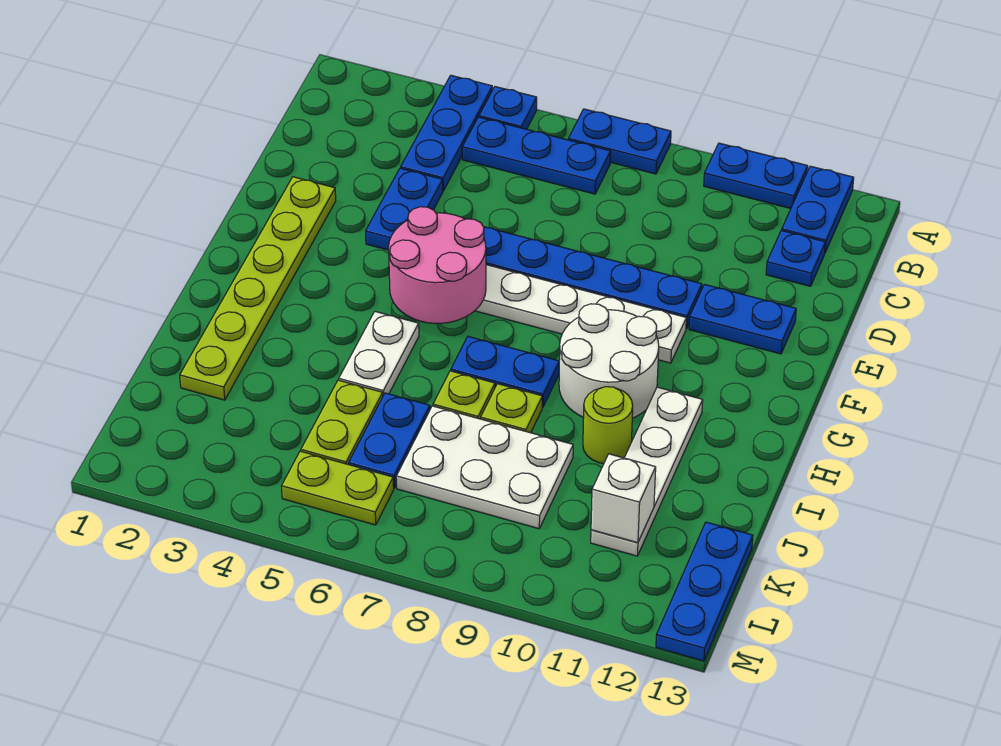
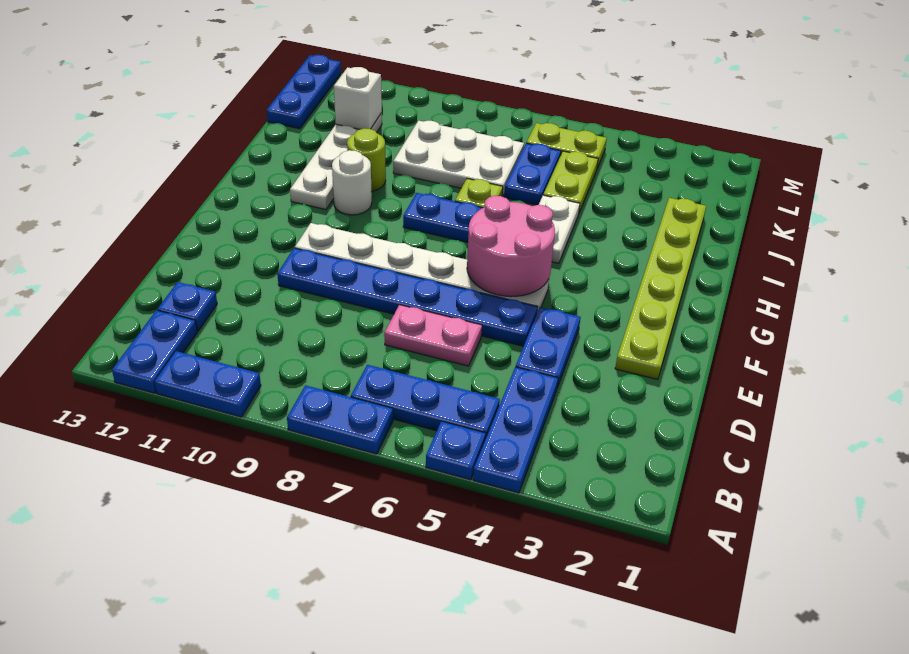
none -> pink 1x2 plate [384,305,482,366]
blue 1x2 plate [689,285,796,354] -> none
white 2x2 round brick [559,304,659,418] -> white 1x1 round brick [332,150,372,215]
lime 1x1 plate [481,384,542,433] -> none

